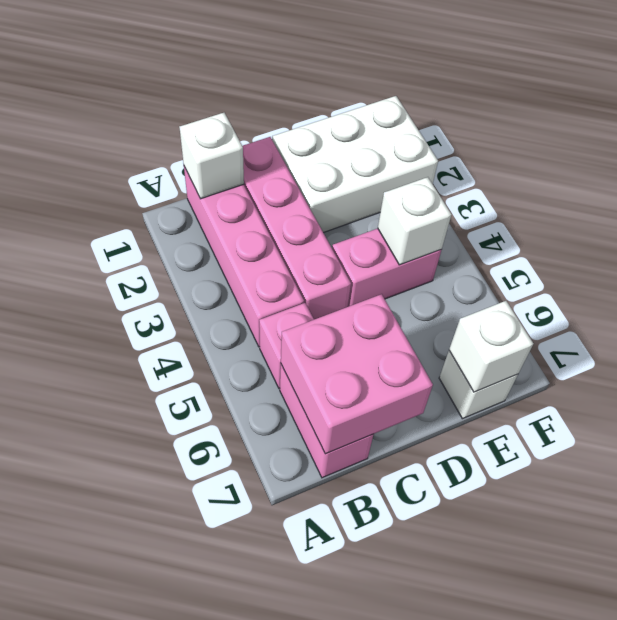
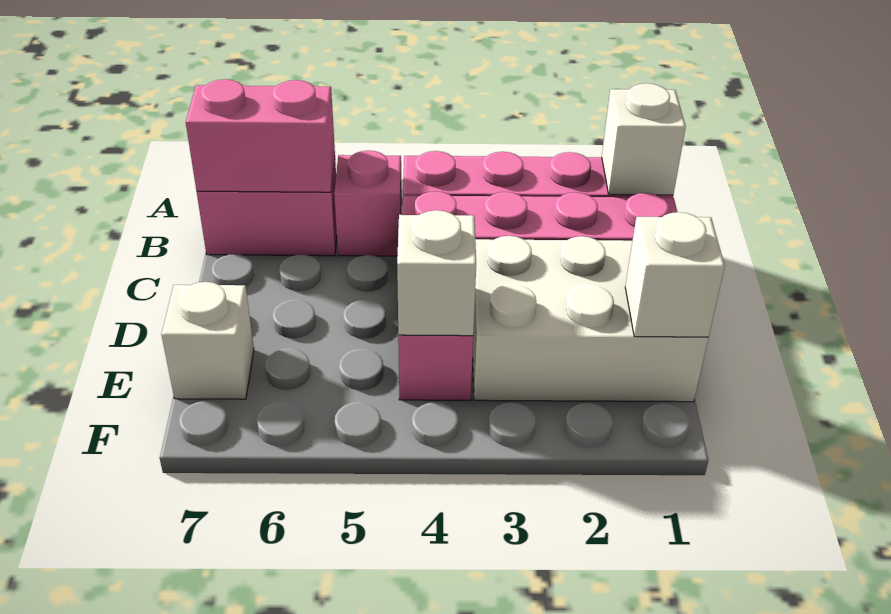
pink 2x2 brick [281,294,433,454] -> pink 1x2 brick [186,79,335,192]
white 2x3 brick [272,96,438,233] -> white 2x3 brick turned to [473,236,708,402]
white 1x1 brick [449,301,534,392] -> white 1x1 brick moved to [625,212,725,337]

